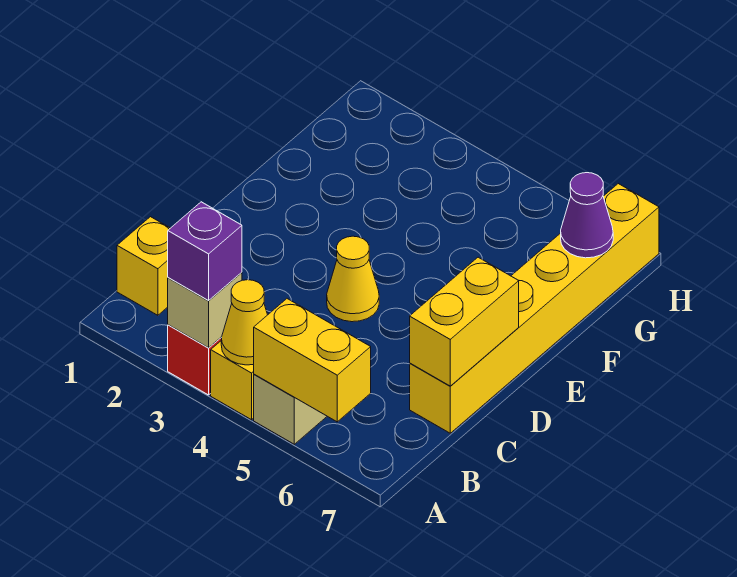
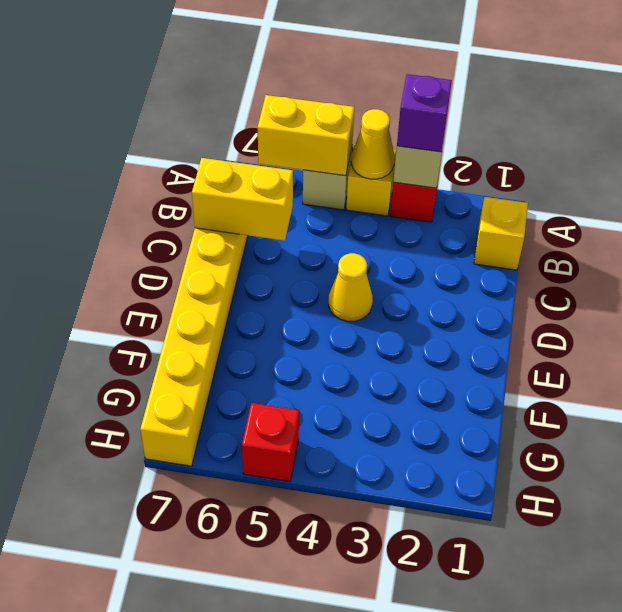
yellow 1x2 brick [410,257,519,386] -> yellow 1x2 brick turned to [192,158,293,241]
purple 1x1 cone [561,173,613,258] -> none
none -> red 1x1 brick [242,403,299,481]

